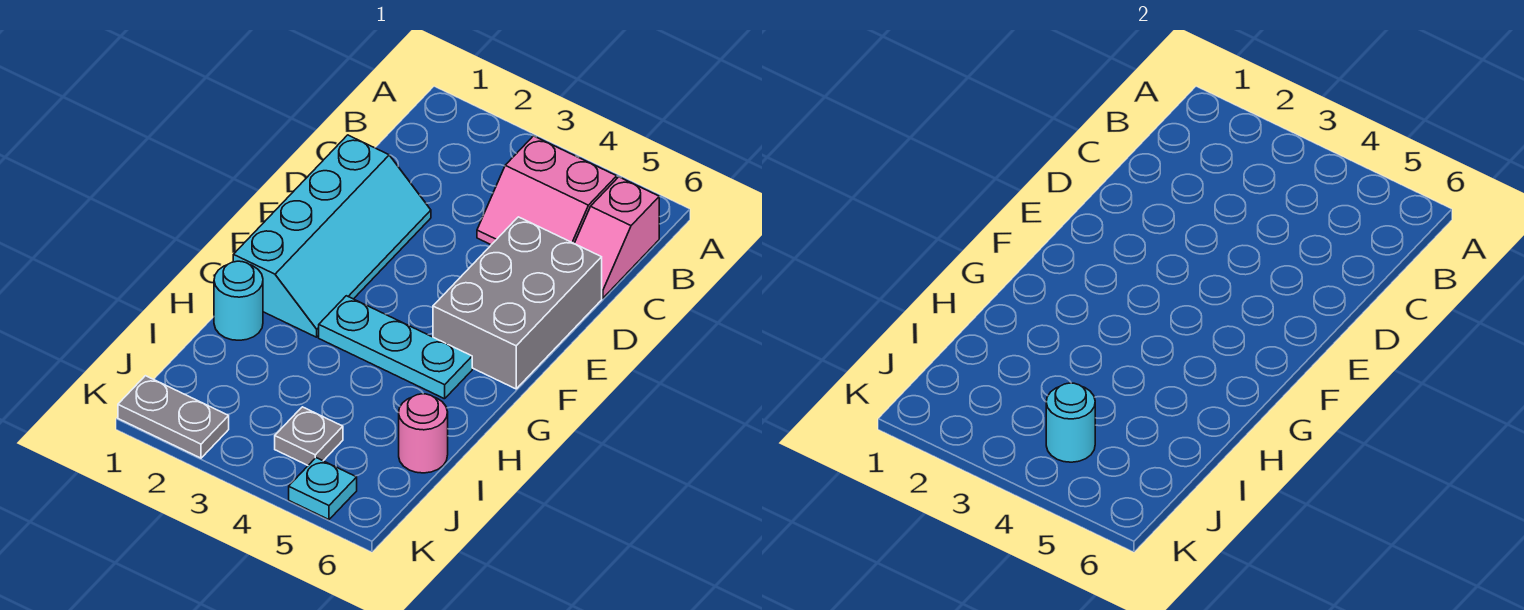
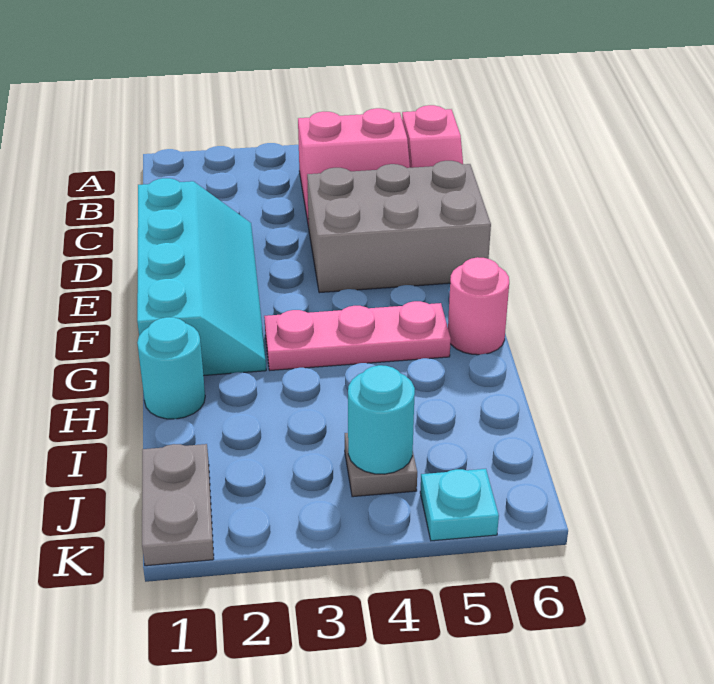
grey 2x3 brick [433,217,602,389] -> grey 2x3 brick turned to [307,161,491,293]
cyan 1x3 plate [319,296,472,399] -> pink 1x3 plate [264,301,451,370]
pink 1x1 round brick [399,394,448,473] -> pink 1x1 round brick moved to [448,257,509,355]
grey 1x2 plate [118,376,229,458] -> grey 1x2 plate turned to [142,444,214,566]

